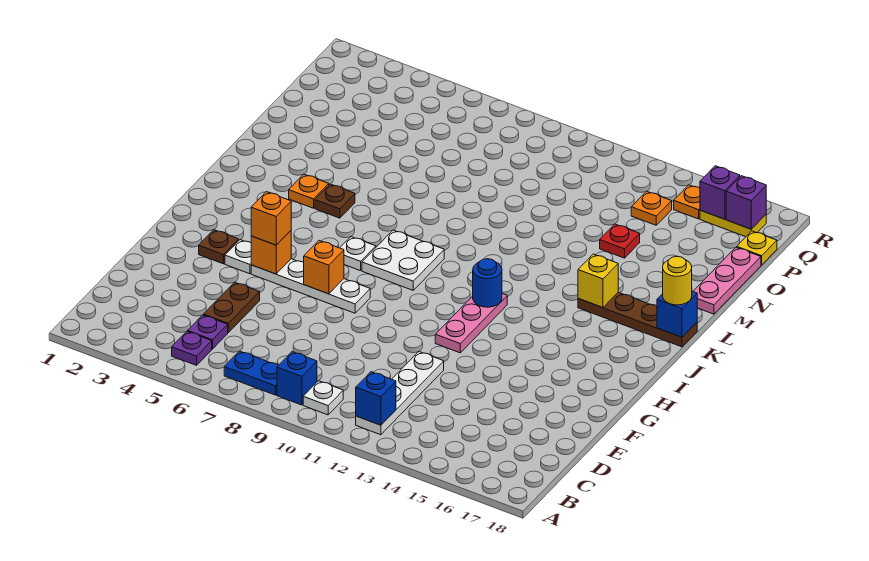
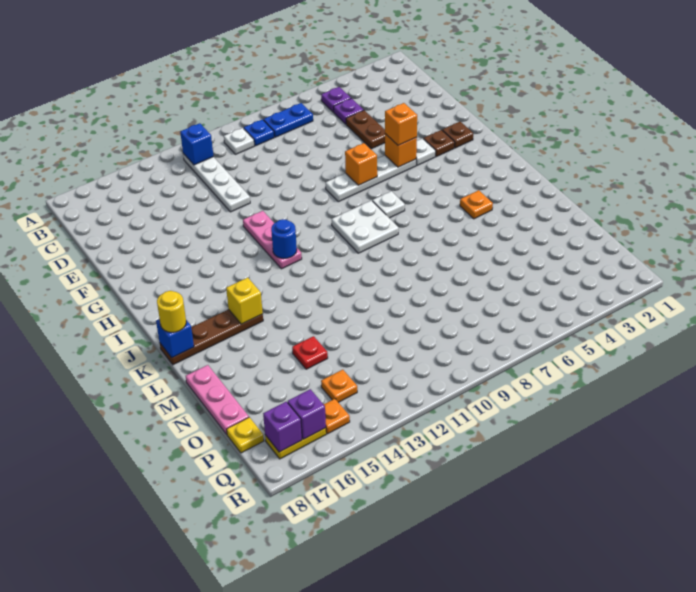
blue 1x1 brick [277,352,317,405] -> blue 1x1 plate [244,119,274,146]
brown 1x1 plate [315,184,355,218] -> brown 1x1 plate moved to [442,121,473,148]

